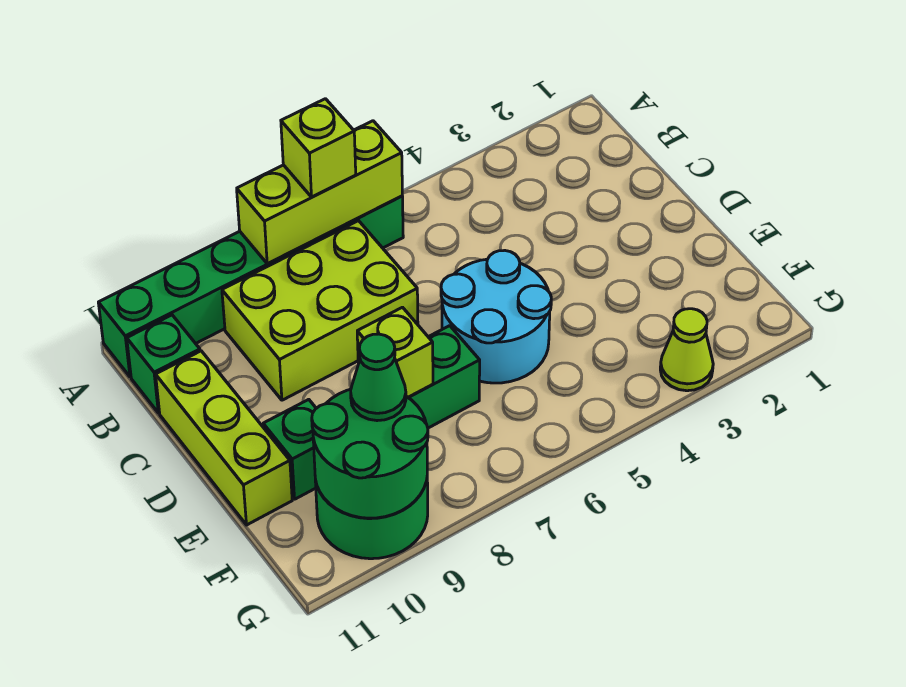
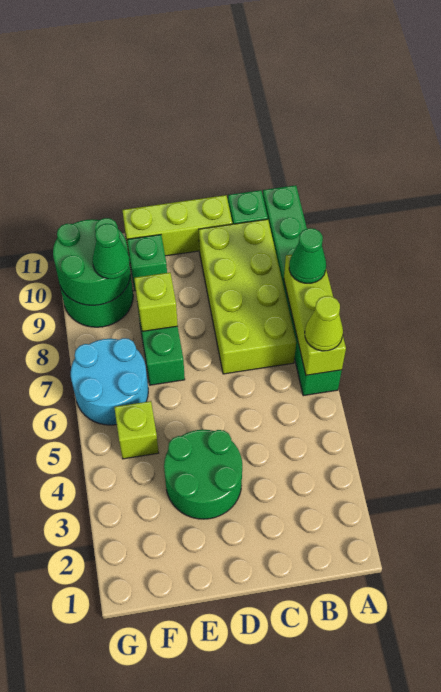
lime 1x1 brick [281,99,356,197] -> lime 1x1 brick moved to [114,401,159,459]
none -> green 1x1 cone [289,228,326,283]
lime 2x3 brick [222,221,418,400] -> lime 2x4 brick [199,219,296,374]
none -> green 2x2 round brick [164,430,242,519]
cyan 2x2 round brick [441,250,551,383] -> cyan 2x2 round brick moved to [71,338,148,425]
lime 1x1 cone [660,309,713,391] -> lime 1x1 cone moved to [305,296,343,351]

